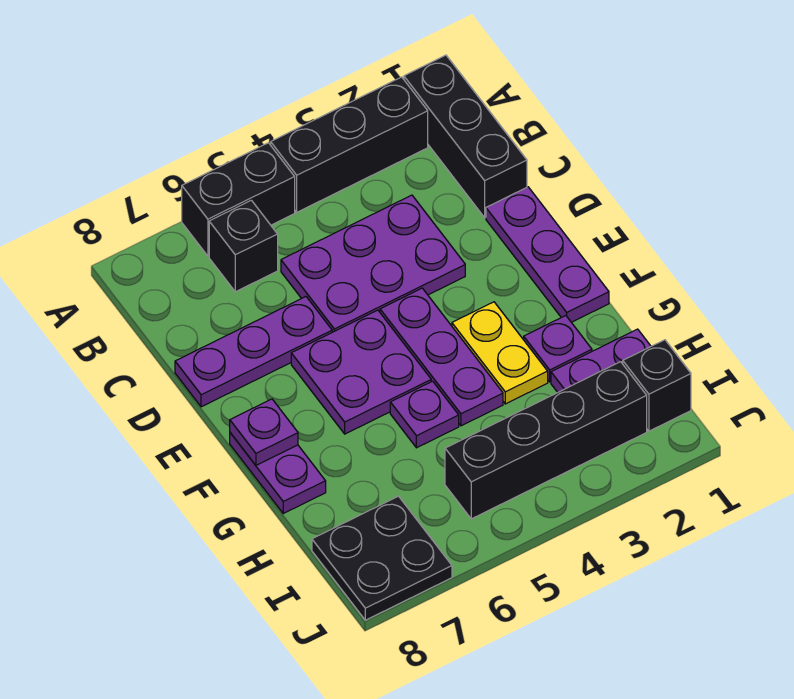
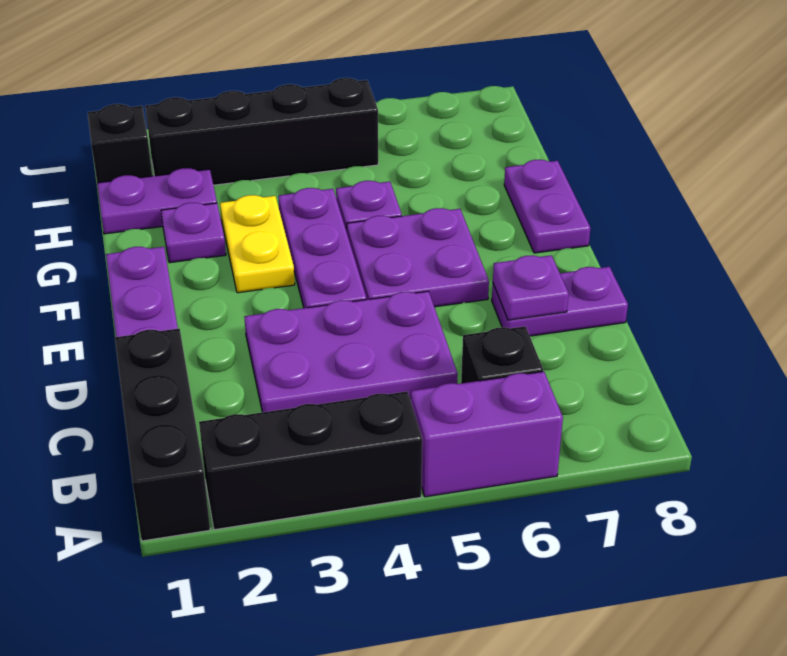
black 1x2 brick [182,143,295,256] -> purple 1x2 brick [411,372,563,497]
purple 1x3 plate [175,297,332,407] -> purple 1x2 plate [492,267,628,336]
purple 1x1 plate [230,399,298,465] -> purple 1x1 plate moved to [493,255,569,320]
black 2x2 plate [312,496,452,620] -> none

